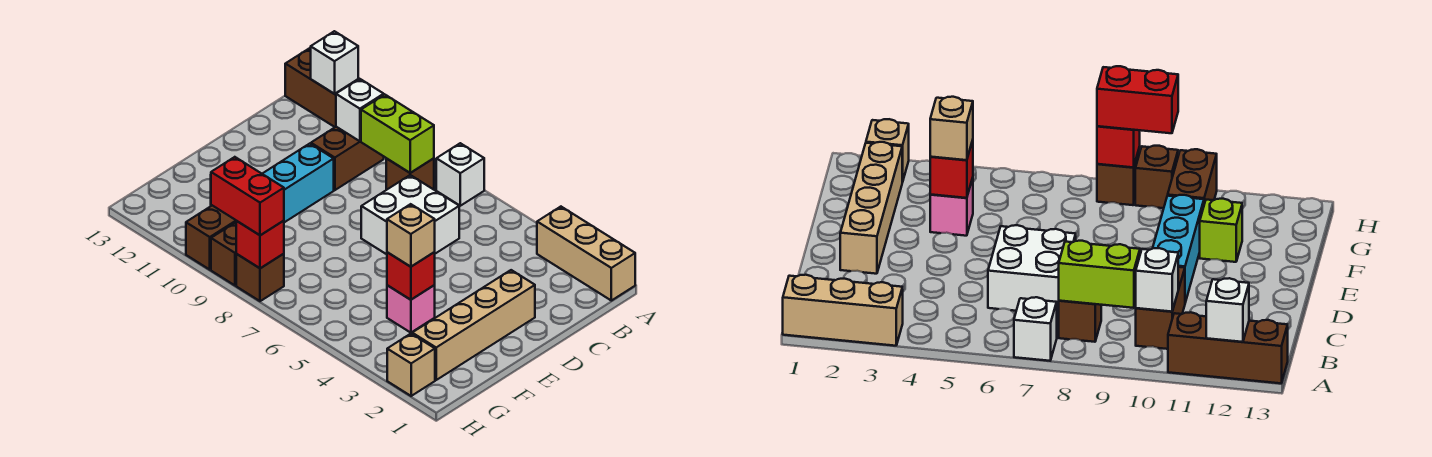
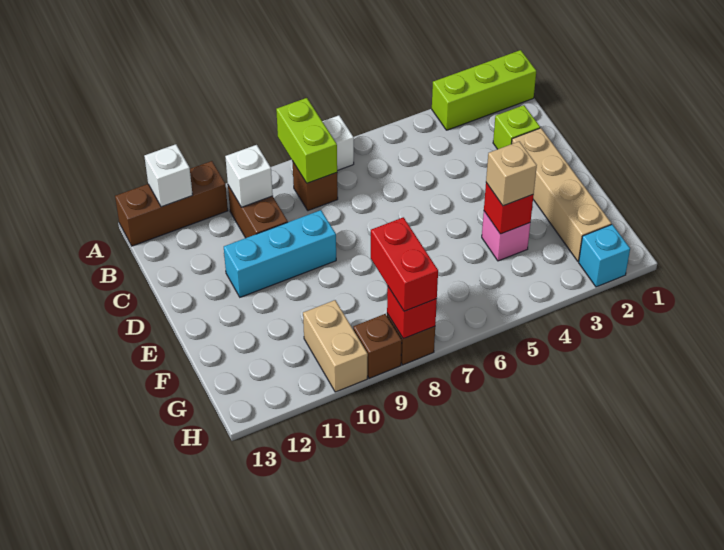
tan 1x3 brick [537,207,635,301] -> lime 1x3 brick [432,50,536,130]
lime 1x2 brick [361,95,434,173] -> lime 1x2 brick turned to [276,98,337,183]
white 2x2 brick [361,175,459,254] -> none
cyan 1x3 brick [262,144,334,222] -> cyan 1x3 brick turned to [224,210,336,297]
lime 1x1 brick [1200,198,1242,262] -> lime 1x1 brick moved to [493,105,540,149]
brown 1x2 brick [186,206,236,270] -> tan 1x2 brick [303,300,368,392]
tan 1x1 brick [387,334,435,396] -> cyan 1x1 brick [579,225,630,287]
red 1x2 brick [211,157,284,235] -> red 1x2 brick turned to [371,217,438,311]

